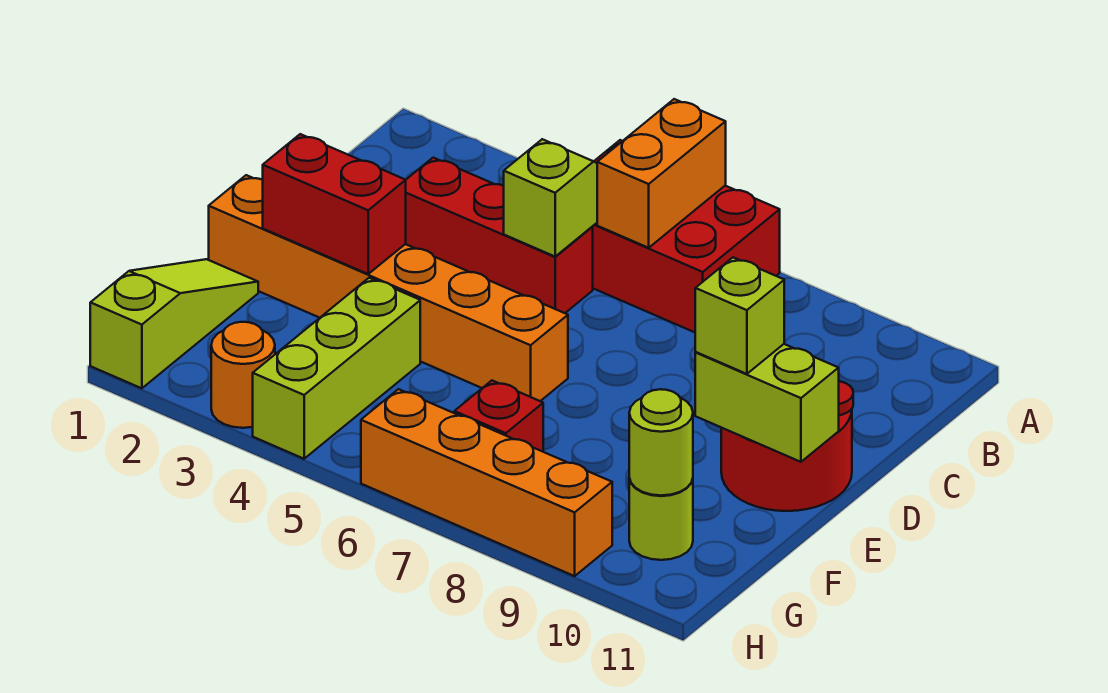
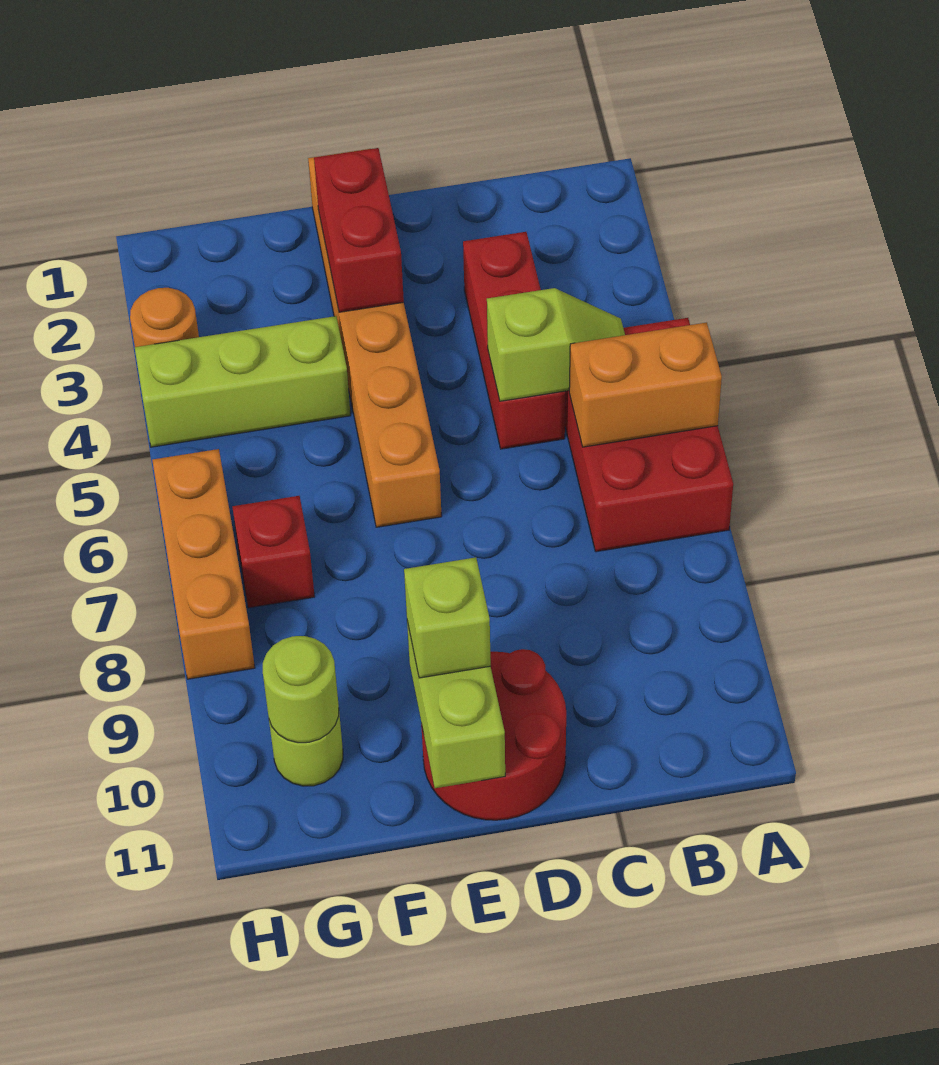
lime 1x3 slope [90,259,258,388] -> none
orange 1x4 brick [361,389,612,576] -> orange 1x3 brick [152,449,255,679]

